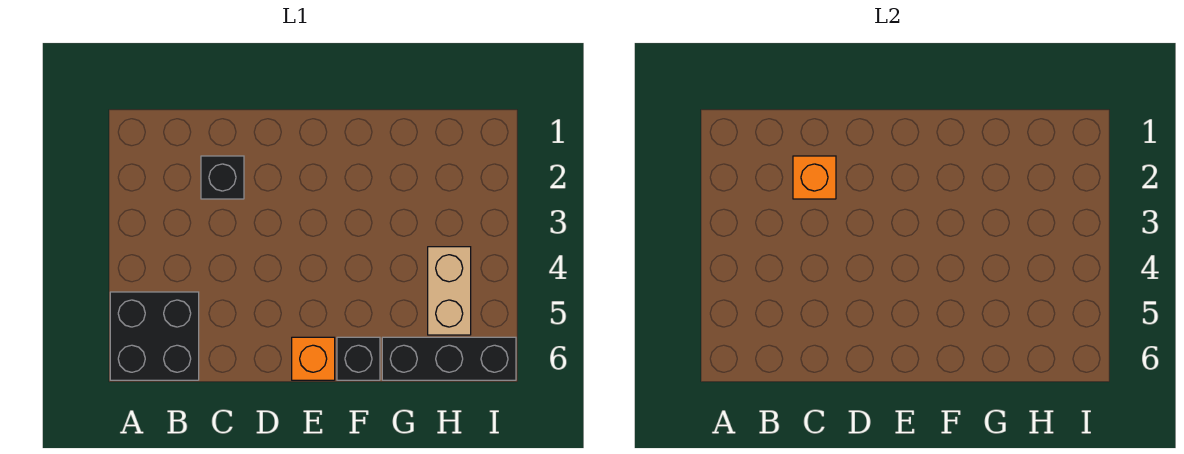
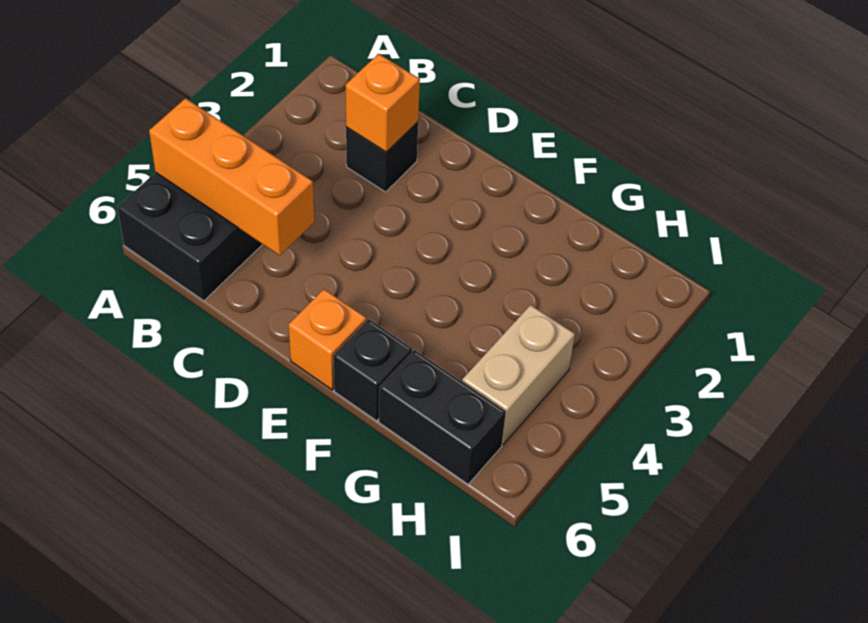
none -> orange 1x3 brick [149,98,314,255]
black 1x3 brick [382,337,516,380] -> black 1x2 brick [379,350,506,484]

